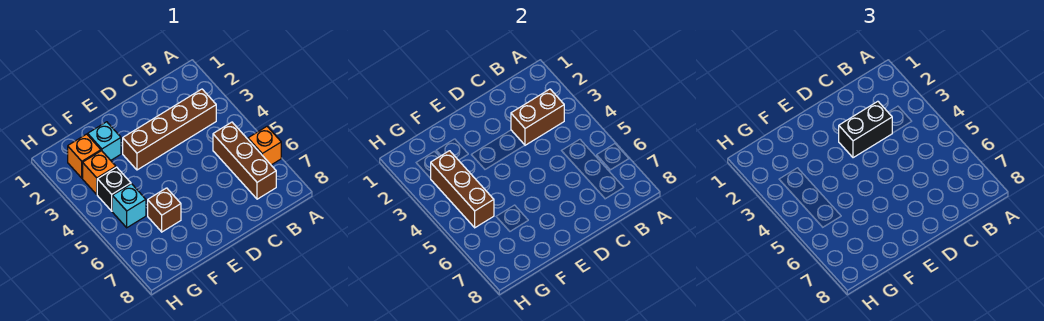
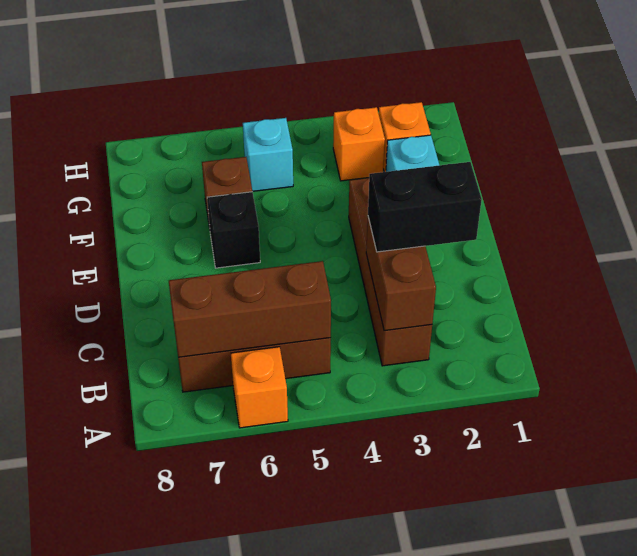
black 1x2 brick [839,101,892,158] -> black 1x2 brick turned to [368,162,482,252]
brown 1x3 brick [430,151,494,228] -> brown 1x3 brick moved to [169,261,331,358]
black 1x1 brick [97,167,131,211] -> black 1x1 brick moved to [207,192,260,268]

